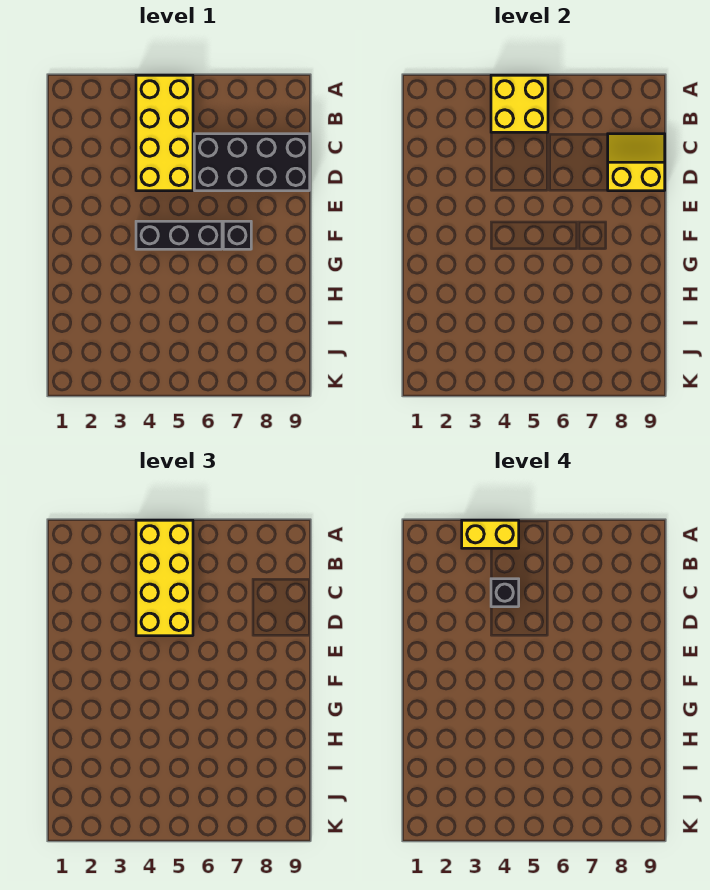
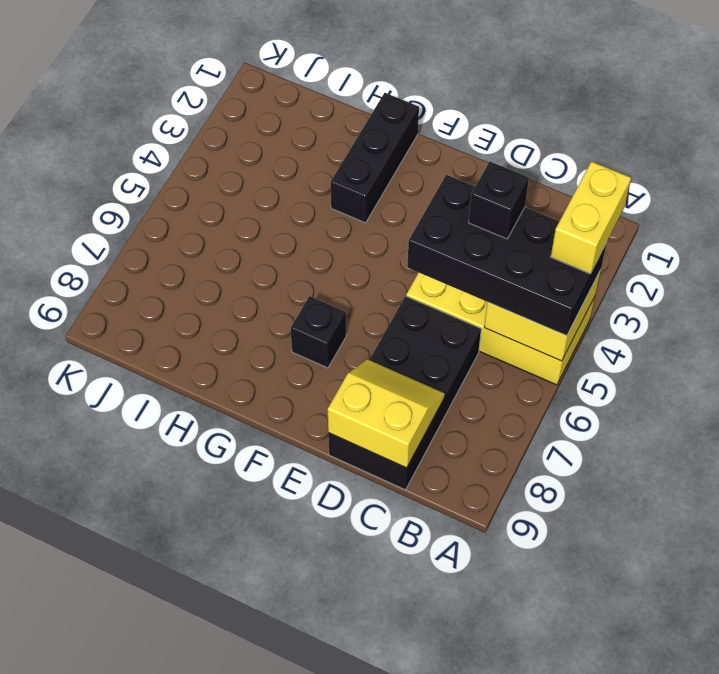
yellow 2x4 brick [136,520,193,636] -> black 2x4 brick [407,175,607,336]
yellow 2x2 slope [608,134,665,191] -> yellow 2x2 slope turned to [328,359,445,468]
black 1x3 brick [136,221,222,249] -> black 1x3 brick moved to [330,93,419,223]

